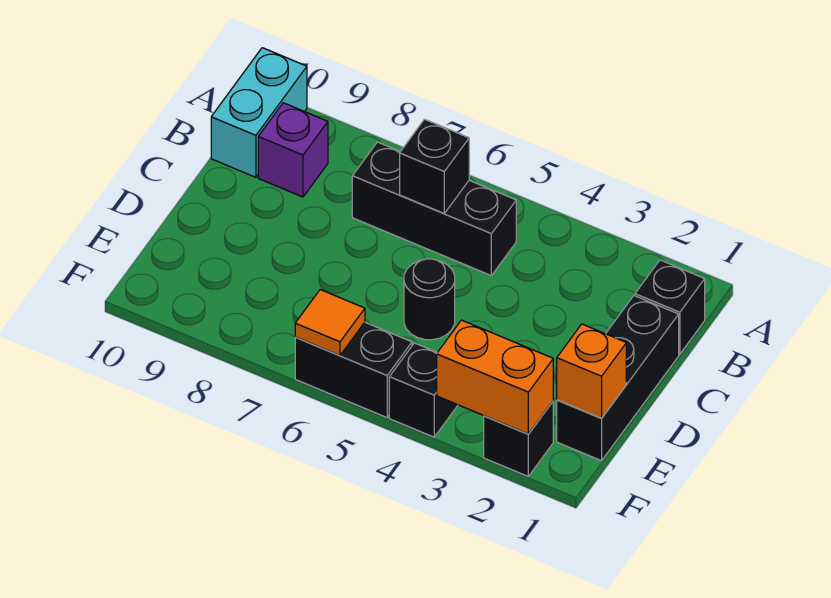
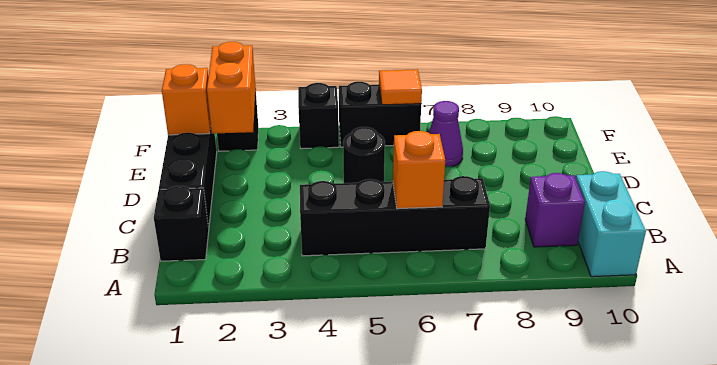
black 1x3 brick [352,142,516,275] -> black 1x4 brick [300,176,490,256]
black 1x1 brick [400,119,469,213] -> orange 1x1 brick [393,131,445,209]
none -> purple 1x1 cone [429,101,463,167]
orange 1x2 brick [437,320,553,434] -> orange 1x2 brick turned to [207,42,256,134]

